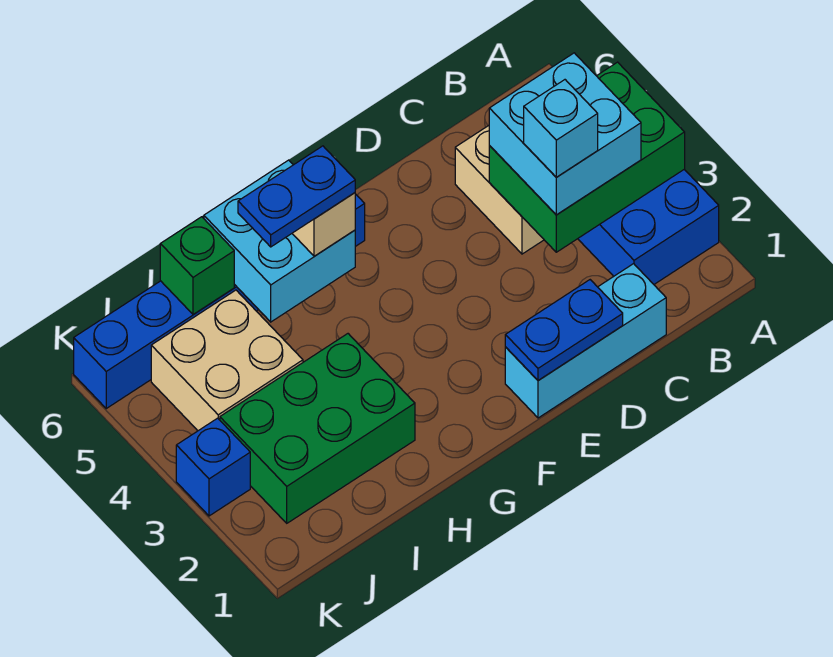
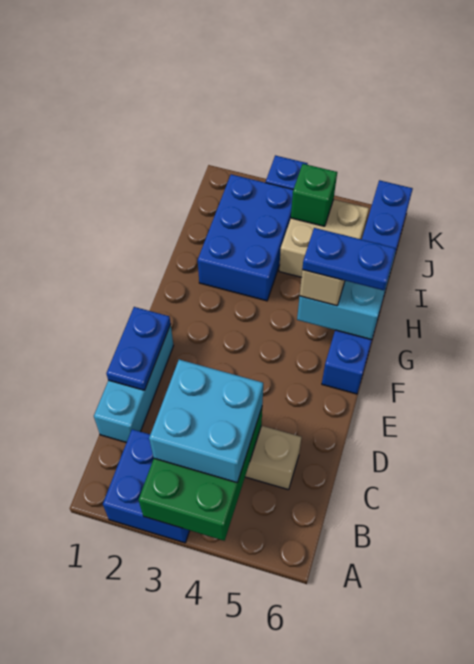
cyan 1x1 brick [524,80,598,177] -> none
blue 1x2 plate [238,146,355,247] -> blue 1x2 plate turned to [302,228,396,290]
green 2x3 brick [220,334,415,523] -> blue 2x3 brick [198,174,293,301]
green 1x1 brick [160,217,234,315] -> green 1x1 brick moved to [291,164,337,226]

